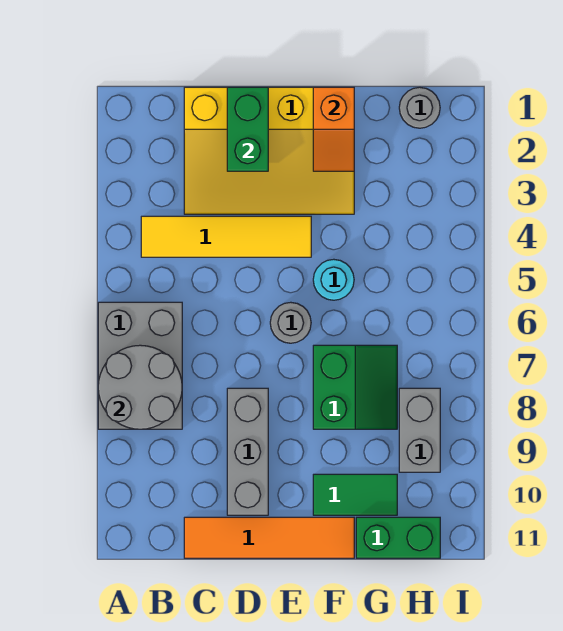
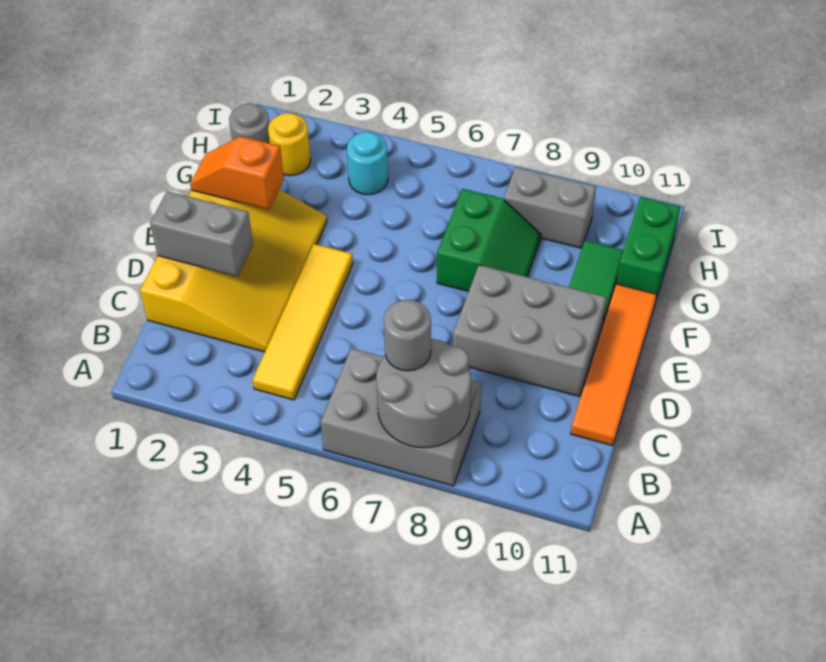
green 1x2 brick [227,87,268,171] -> grey 1x2 brick [150,191,253,276]
grey 1x3 brick [227,388,268,515] -> grey 2x3 brick [453,265,606,397]
grey 1x1 round brick [270,302,311,343] -> grey 1x1 round brick moved to [384,300,431,371]
orange 1x2 slope [313,87,354,171] -> orange 1x2 slope turned to [190,136,284,210]
cyan 1x1 round brick [313,259,354,300] -> cyan 1x1 round brick moved to [347,132,388,195]
green 2x2 slope [313,345,397,429] -> green 2x2 slope turned to [437,189,541,291]
none -> yellow 1x1 round brick [268,113,311,176]

